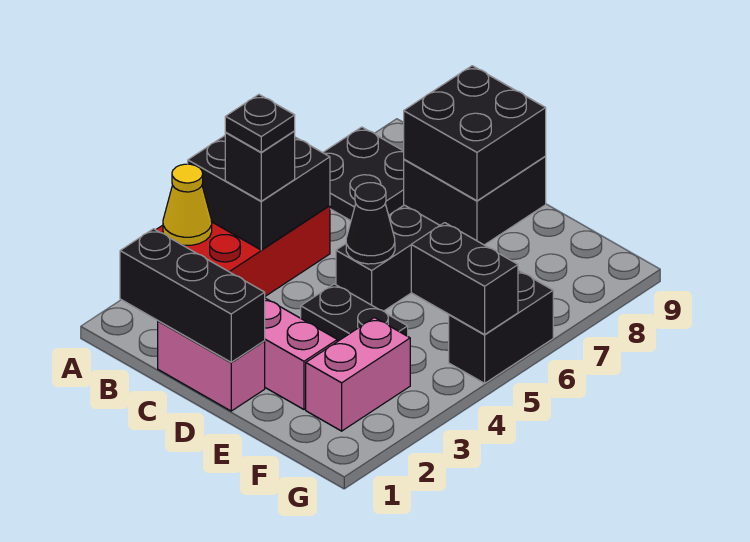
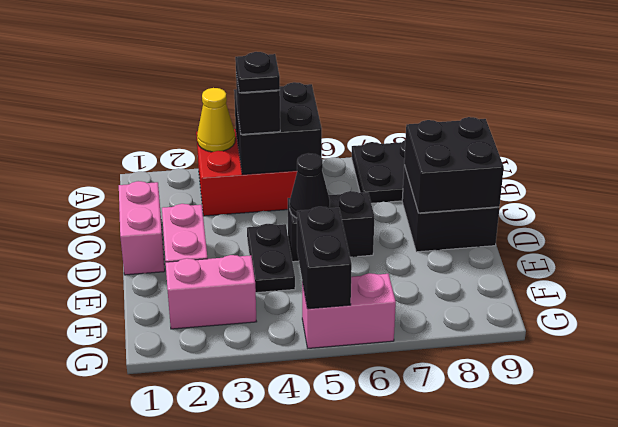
black 1x3 brick [120,229,265,362] -> none
black 1x2 brick [449,270,553,383] -> pink 1x2 brick [302,273,396,348]

